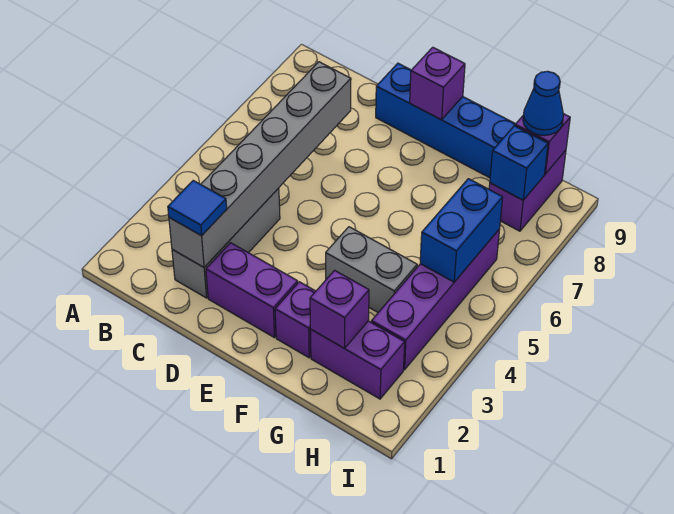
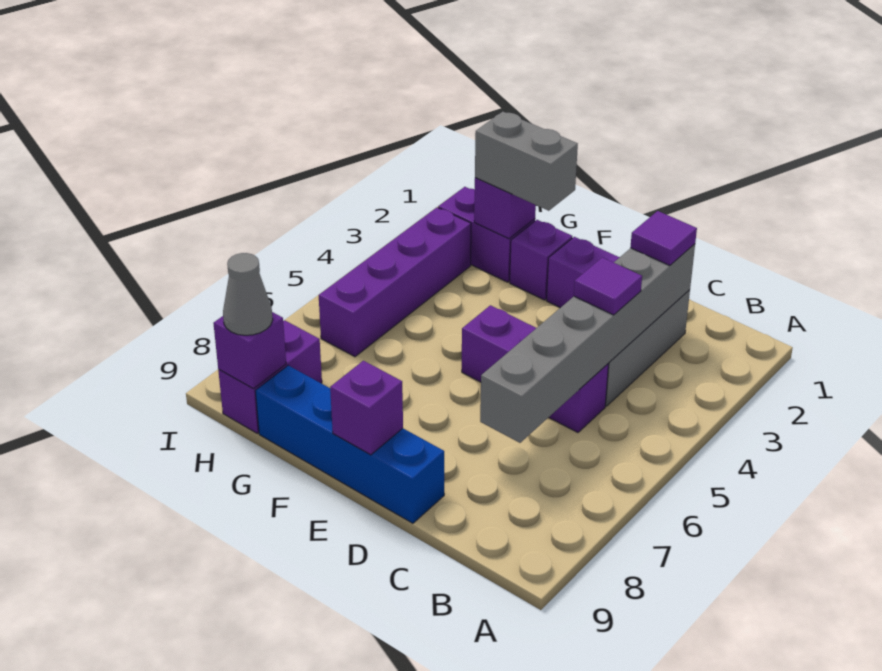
blue 1x1 tile [168,181,227,236] -> purple 1x1 tile [630,211,697,266]
none -> purple 1x1 tile [574,257,642,315]
none -> purple 1x3 brick [462,305,609,433]
grey 1x2 brick [326,227,417,312] -> grey 1x2 brick moved to [475,112,578,211]
blue 1x2 brick [420,179,503,282] -> none
blue 1x1 brick [490,126,548,200] -> none
blue 1x1 cone [523,71,563,136] -> grey 1x1 cone [223,253,273,335]

